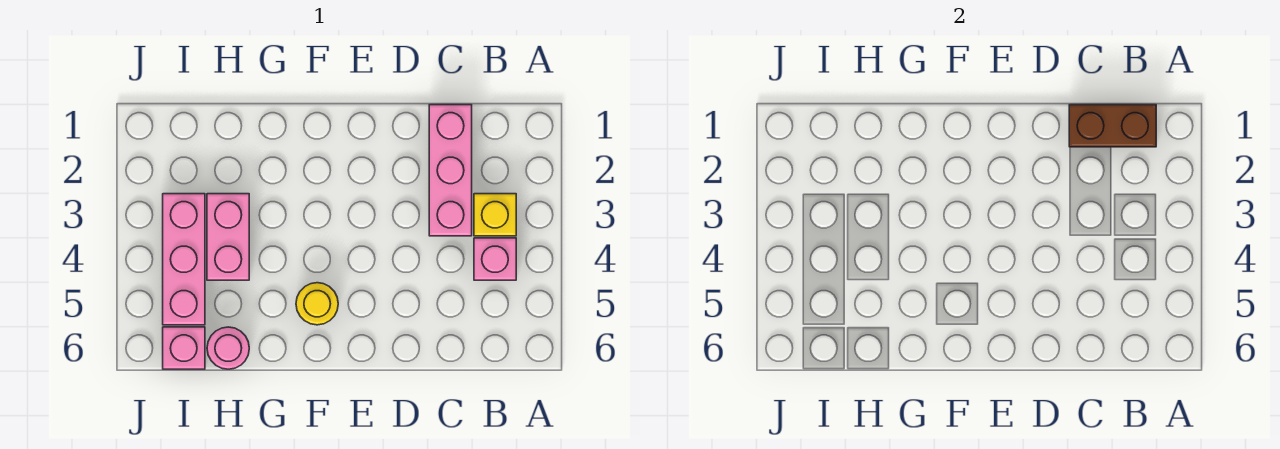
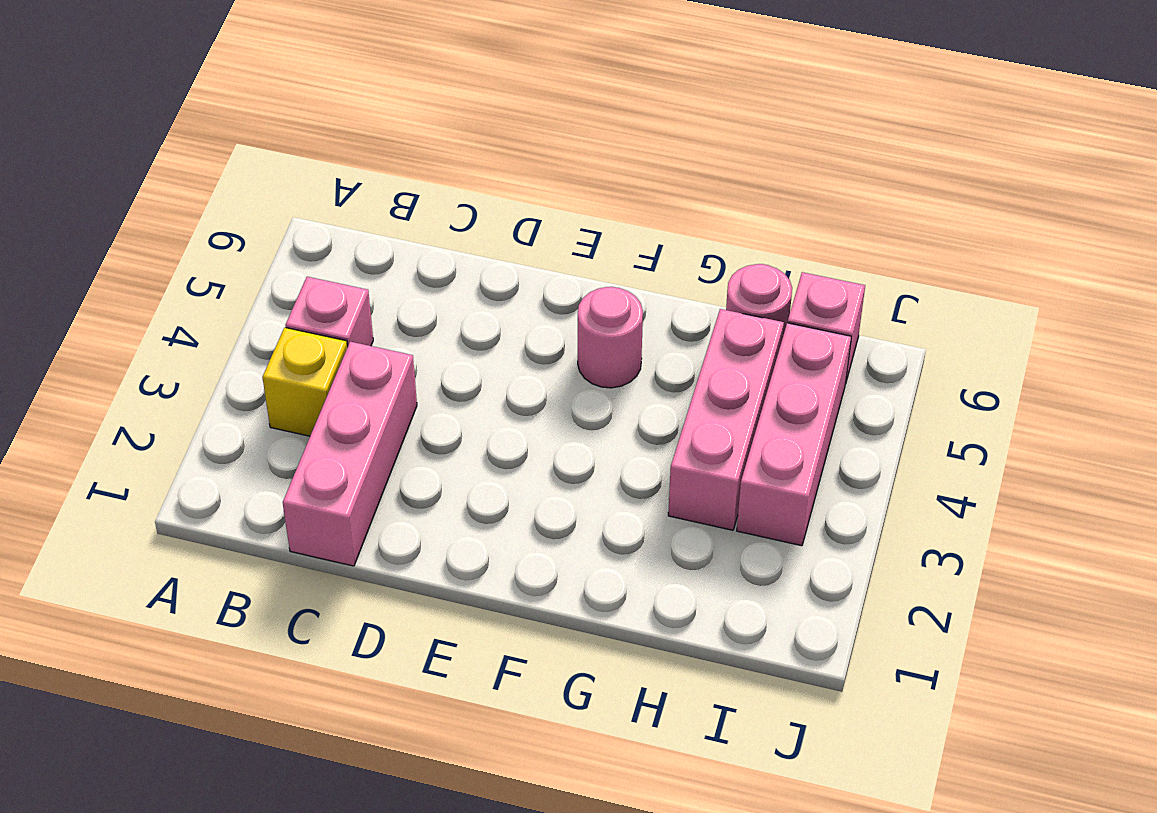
brown 1x2 brick [1069,105,1156,147] -> none
yellow 1x1 round brick [296,283,338,325] -> pink 1x1 round brick [578,287,643,388]
pink 1x2 brick [207,194,249,280] -> pink 1x3 brick [668,309,784,530]

